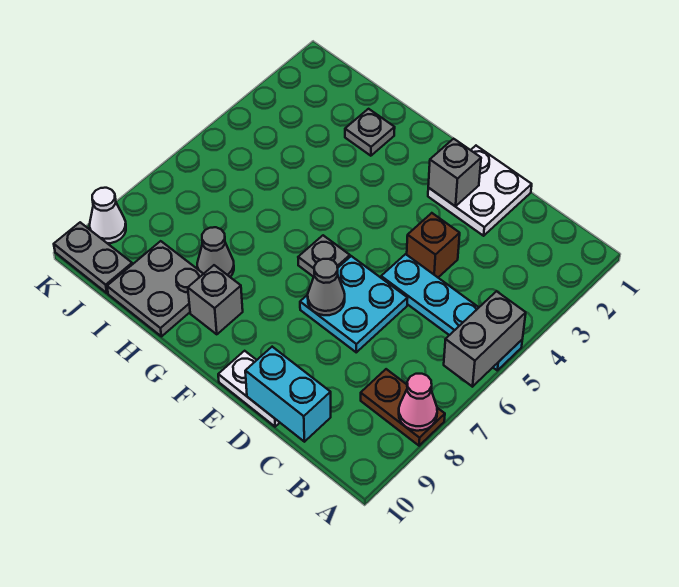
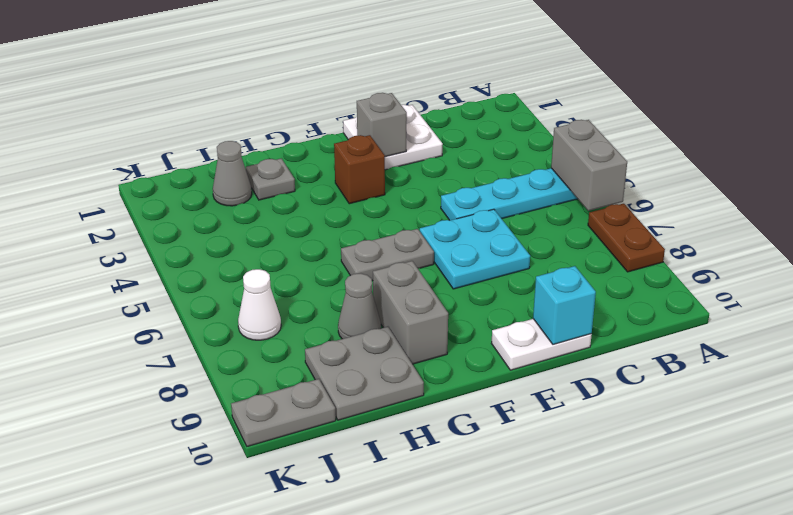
brown 1x2 plate [361,369,445,446] -> brown 1x2 plate turned to [588,204,665,272]
pink 1x1 cone [399,374,437,431] -> none
cyan 1x2 brick [245,347,331,442] -> cyan 1x1 brick [533,266,596,344]
brown 1x1 brick [407,213,460,277] -> brown 1x1 brick moved to [334,135,385,204]
grey 1x1 cone [308,259,345,315] -> grey 1x1 cone moved to [213,141,252,206]
grey 1x1 plate [298,235,350,277] -> grey 1x2 plate [341,229,434,281]
grey 1x1 brick [188,265,243,334] -> grey 1x2 brick [373,261,448,364]
white 1x1 cone [90,188,126,243] -> white 1x1 cone moved to [238,269,281,340]

